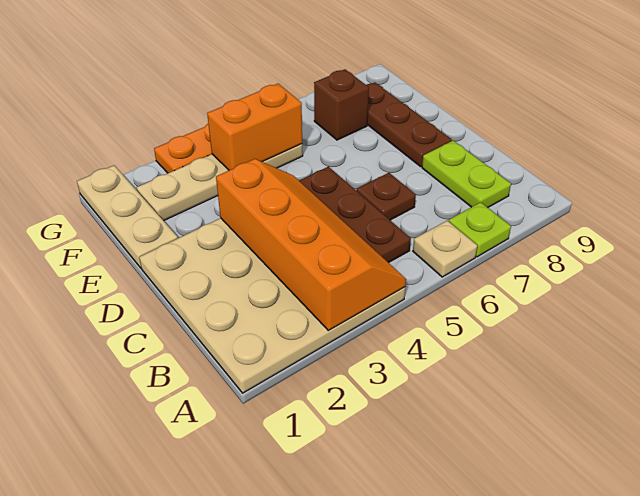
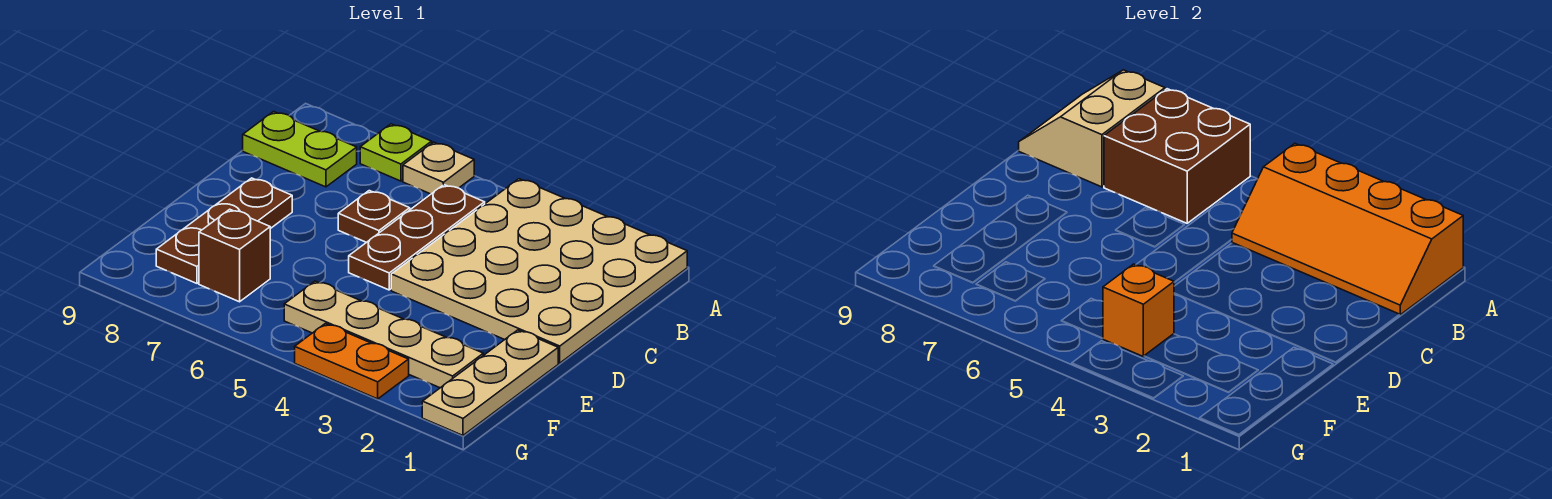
orange 2x4 slope [216,159,406,331] -> orange 2x4 slope turned to [1232,144,1463,315]
none -> brown 2x2 brick [1104,89,1250,223]
none -> tan 2x2 slope [1019,70,1165,187]
lime 1x2 plate [422,141,511,207] -> lime 1x2 plate turned to [243,112,357,187]
orange 1x2 brick [207,84,302,170] -> orange 1x1 brick [1103,264,1174,356]

